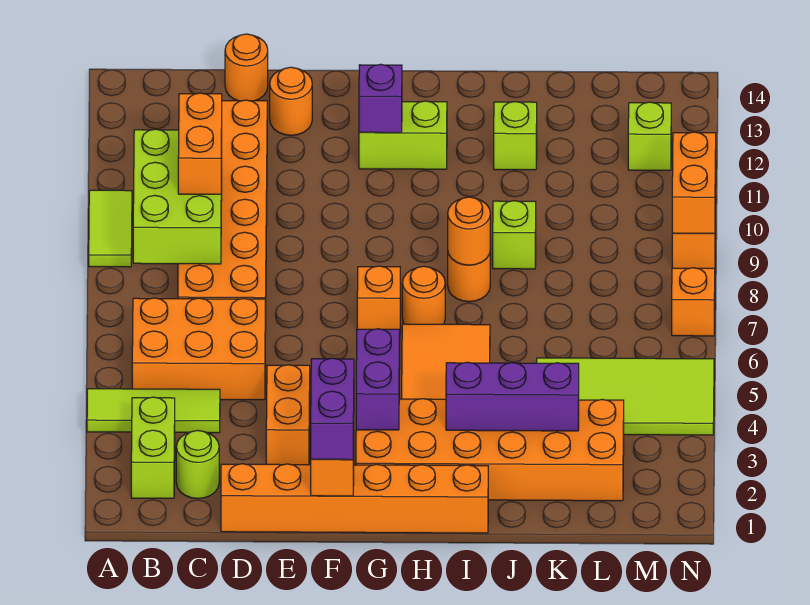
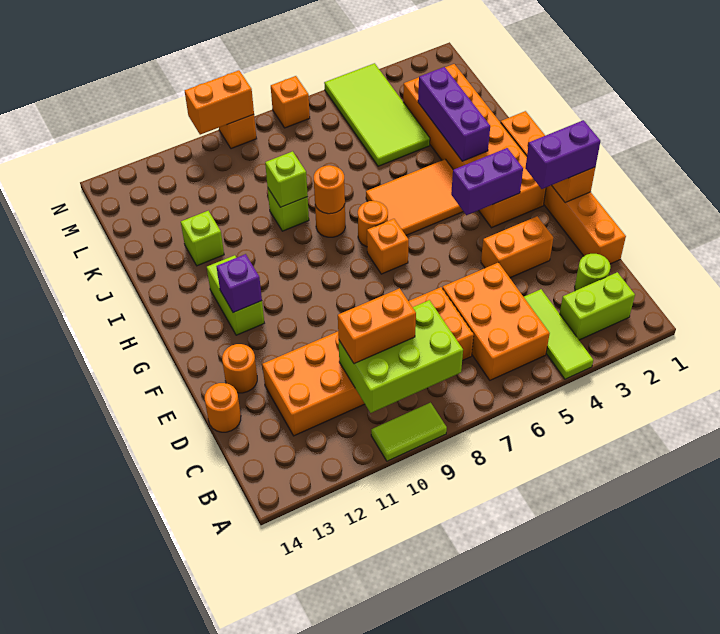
lime 1x1 brick [628,102,671,170] -> lime 1x1 brick moved to [265,151,308,207]

